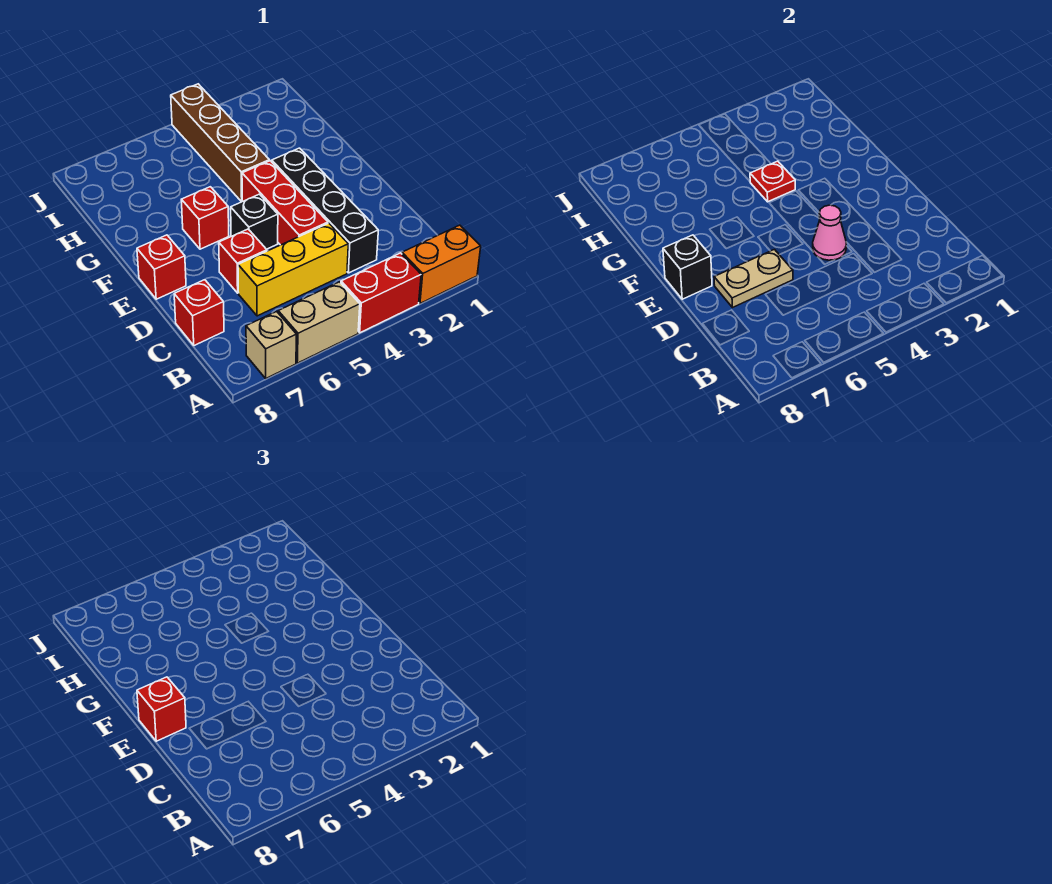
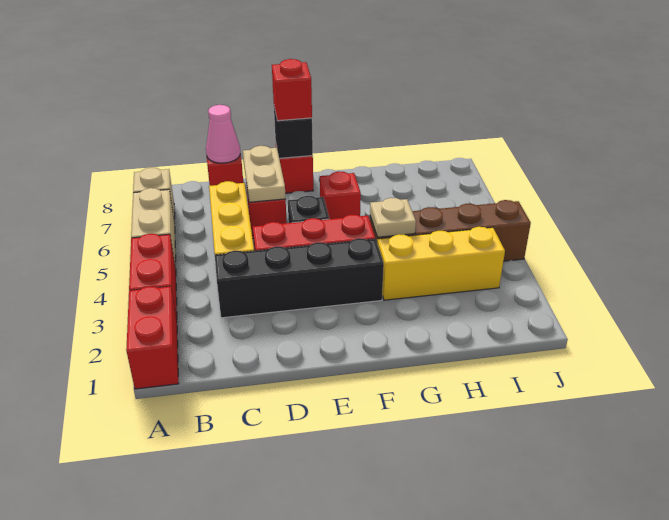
orange 1x2 brick [402,225,481,303] -> red 1x2 brick [126,286,179,389]
pink 1x1 cone [813,205,846,260] -> pink 1x1 cone moved to [206,105,240,163]
none -> yellow 1x3 brick [378,227,505,300]
red 1x1 plate [750,161,795,202] -> tan 1x1 plate [370,198,416,237]

